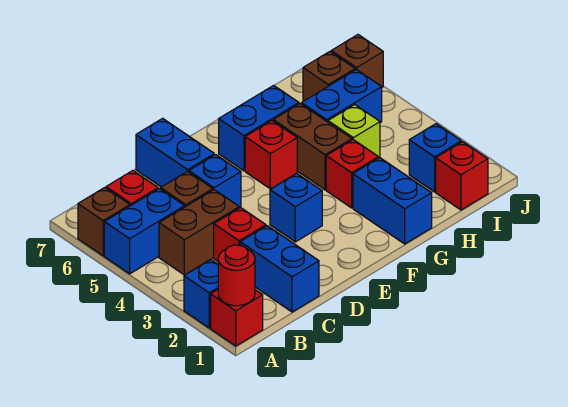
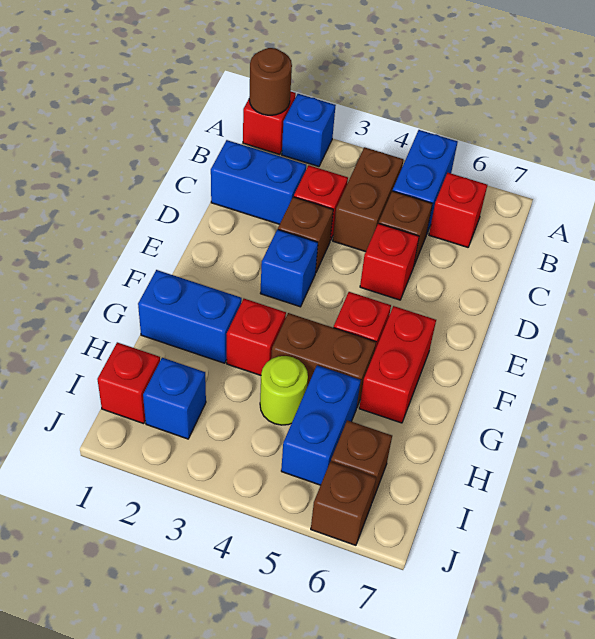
red 1x1 round brick [218,245,255,306] -> brown 1x1 round brick [249,48,292,115]
brown 1x1 brick [78,188,130,256] -> brown 1x1 brick moved to [278,197,333,273]
blue 1x1 brick [189,155,241,208] -> red 1x1 brick [360,223,419,300]
blue 1x2 brick [136,118,214,187] -> none
blue 1x2 brick [219,86,299,171] -> red 1x2 brick [359,306,436,423]
lime 1x1 brick [328,105,380,158] -> lime 1x1 round brick [260,356,308,425]

